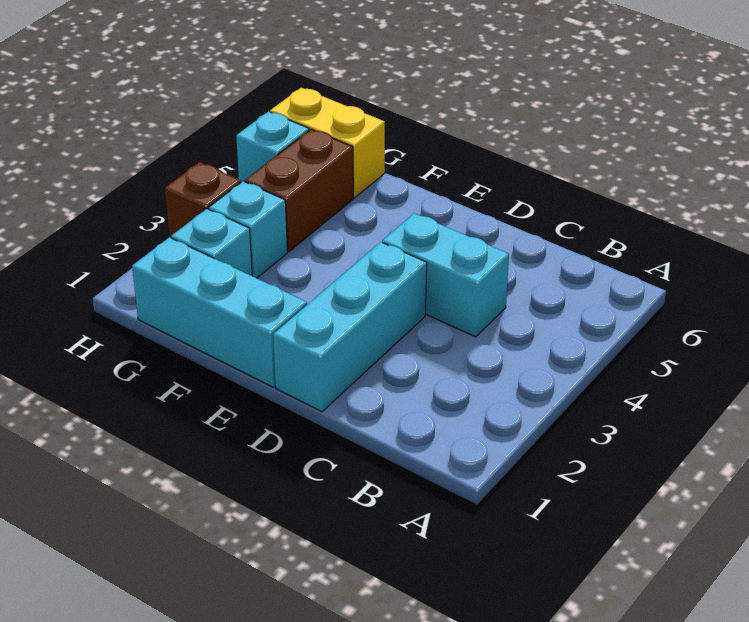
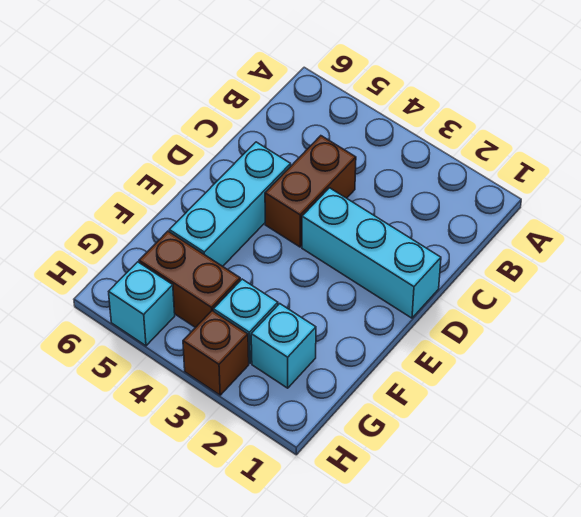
cyan 1x2 brick [382,213,509,337] -> brown 1x2 brick [265,136,356,247]
cyan 1x3 brick [132,237,307,387] -> cyan 1x3 brick moved to [169,142,291,266]
yellow 1x2 brick [270,88,385,198] -> none

